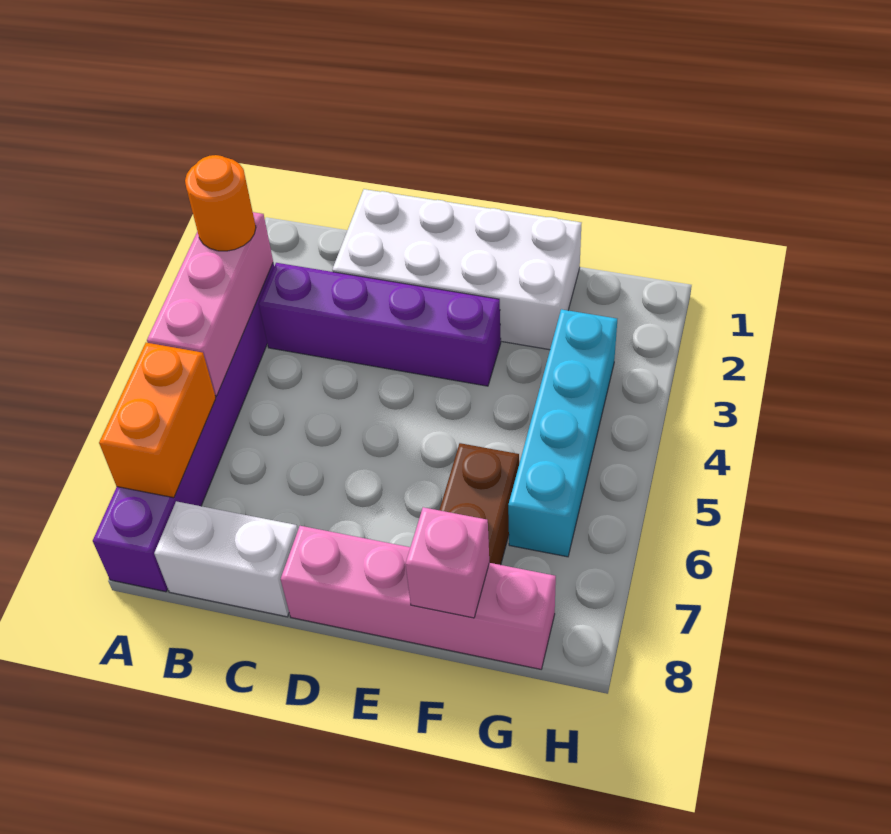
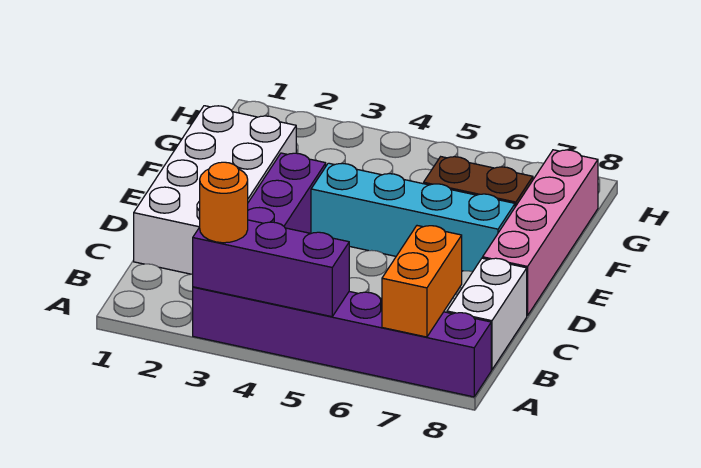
pink 1x3 brick [147,212,273,396] -> purple 1x3 brick [193,220,349,317]
orange 1x2 brick [99,343,216,498] -> orange 1x2 brick turned to [382,226,462,337]
pink 1x1 brick [406,507,489,618] -> none
cyan 1x4 brick [508,309,617,557] -> cyan 1x4 brick moved to [311,163,515,272]

